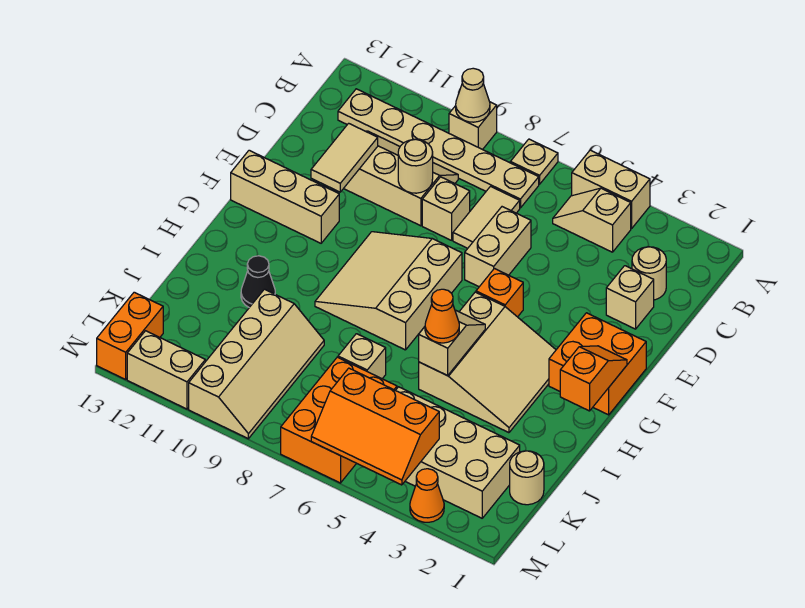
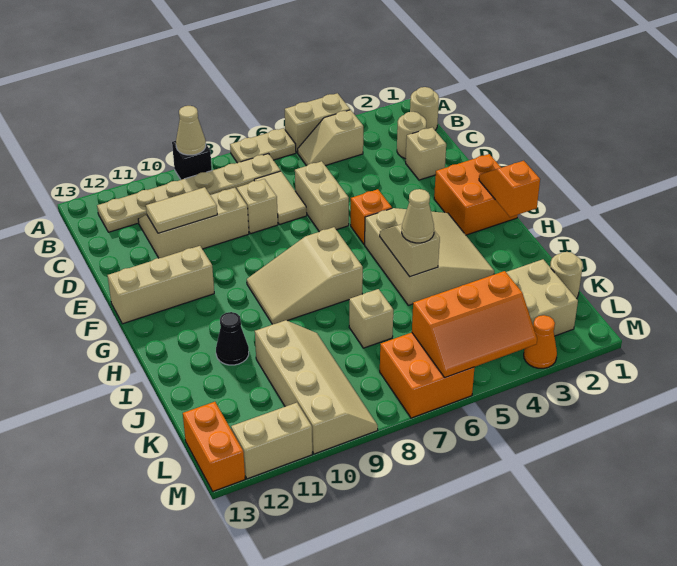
tan 1x1 plate [510,139,558,184] -> tan 1x2 plate [230,128,296,163]
tan 1x1 brick [449,102,497,150] -> black 1x1 brick [172,141,212,180]
tan 1x1 round brick [398,139,433,193] -> tan 1x1 round brick moved to [410,87,439,130]
tan 1x2 tile [311,123,378,192] -> tan 1x2 tile turned to [146,187,217,233]
tan 3x3 slope [315,232,462,350] -> tan 2x3 slope [247,227,363,324]
orange 1x1 cone [425,289,459,343] -> tan 1x1 cone [402,189,434,243]
orange 2x3 brick [281,357,397,483] -> orange 2x2 brick [380,333,475,418]

